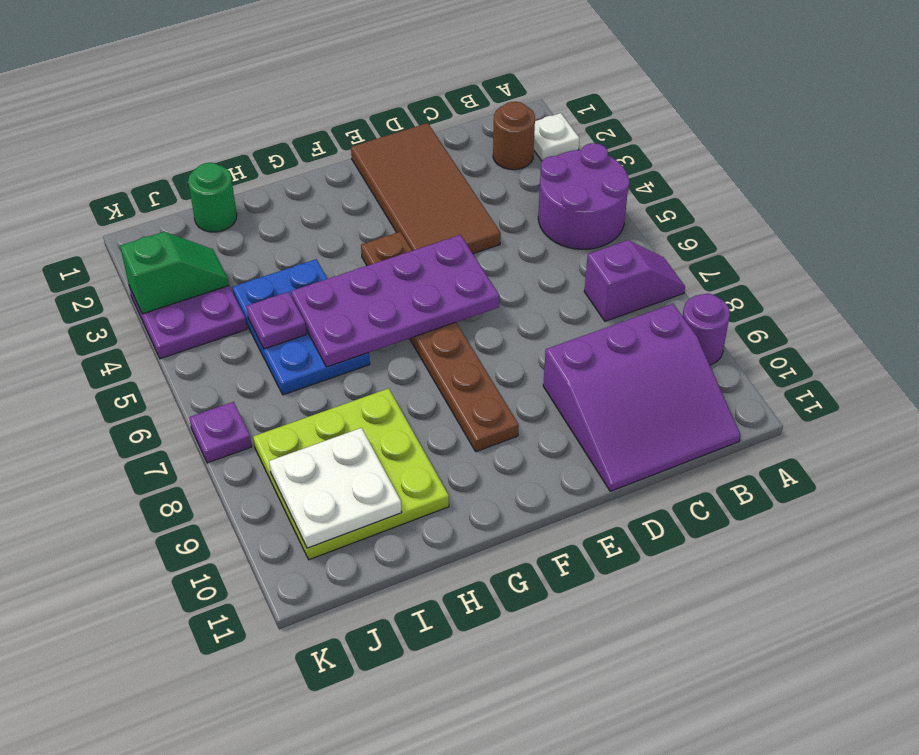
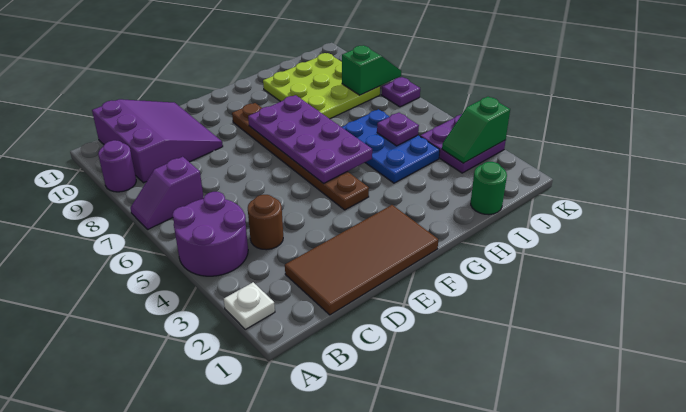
brown 1x1 round brick [493,102,535,170] -> brown 1x1 round brick moved to [248,195,283,250]
purple 3x3 slope [543,304,741,491] -> purple 3x3 slope turned to [92,99,223,183]
brown 2x4 tile [351,123,501,254] -> brown 2x4 tile turned to [285,205,438,315]
purple 2x4 plate [291,235,499,367] -> purple 2x4 plate turned to [248,95,372,184]
white 2x2 plate [269,428,402,548] -> none
none -> green 1x2 slope [342,45,401,95]

